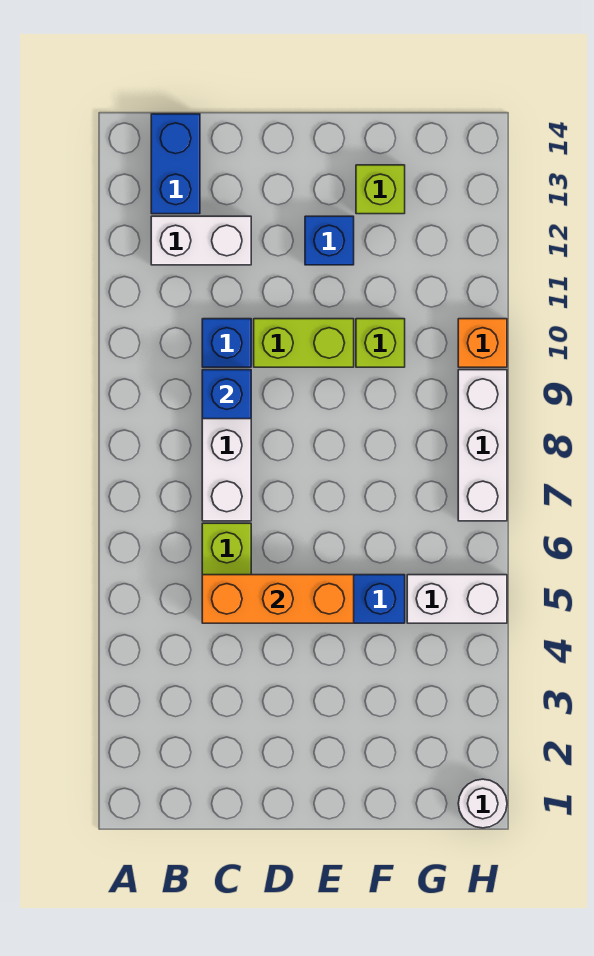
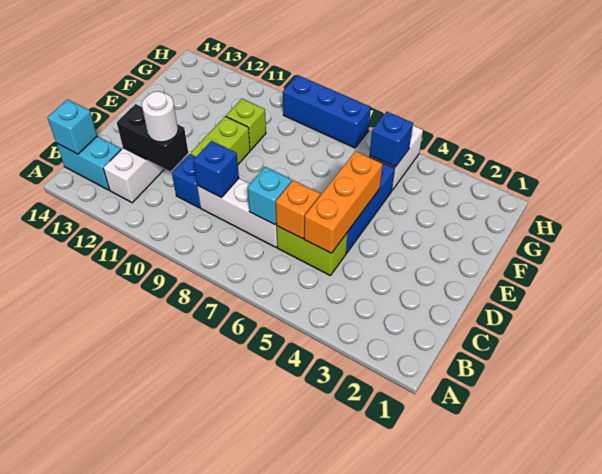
blue 1x2 brick [151,114,200,214] -> cyan 1x2 brick [56,136,121,190]
none -> cyan 1x1 brick [47,99,97,154]
none -> cyan 1x1 brick [247,167,292,225]
none -> black 1x2 brick [117,104,188,172]
blue 1x1 brick [305,216,354,265] -> blue 1x1 brick moved to [370,112,413,167]
lime 1x1 brick [356,165,405,214] -> none
white 1x1 round brick [458,779,507,828] -> white 1x1 round brick moved to [142,91,178,142]
white 1x3 brick [458,370,507,521] -> blue 1x3 brick [283,75,371,148]
orange 1x1 brick [458,319,507,367] -> orange 1x1 brick moved to [276,180,320,239]

